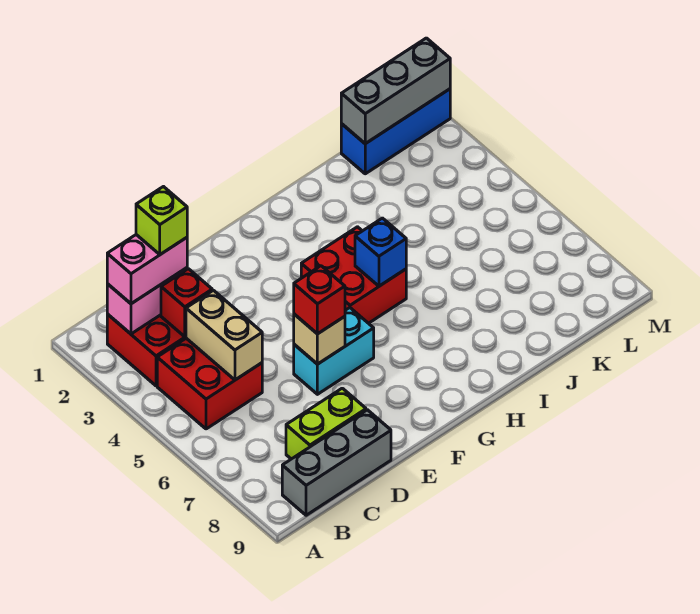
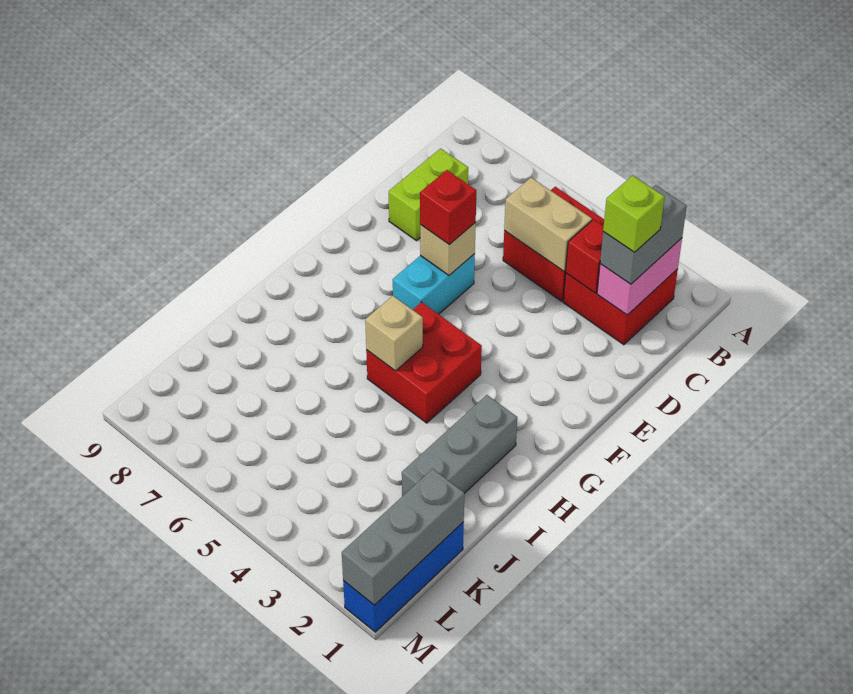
pink 1x2 brick [107,235,187,304] -> grey 1x2 brick [600,185,687,284]
grey 1x3 brick [282,410,391,515] -> grey 1x3 brick moved to [402,395,517,496]
blue 1x1 brick [355,218,406,286] -> tan 1x1 brick [365,296,423,371]

